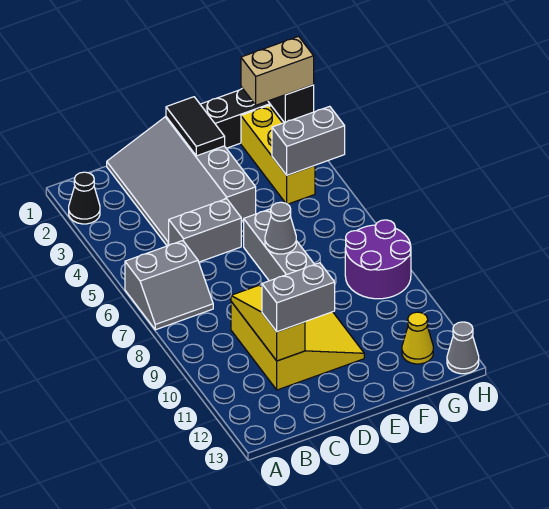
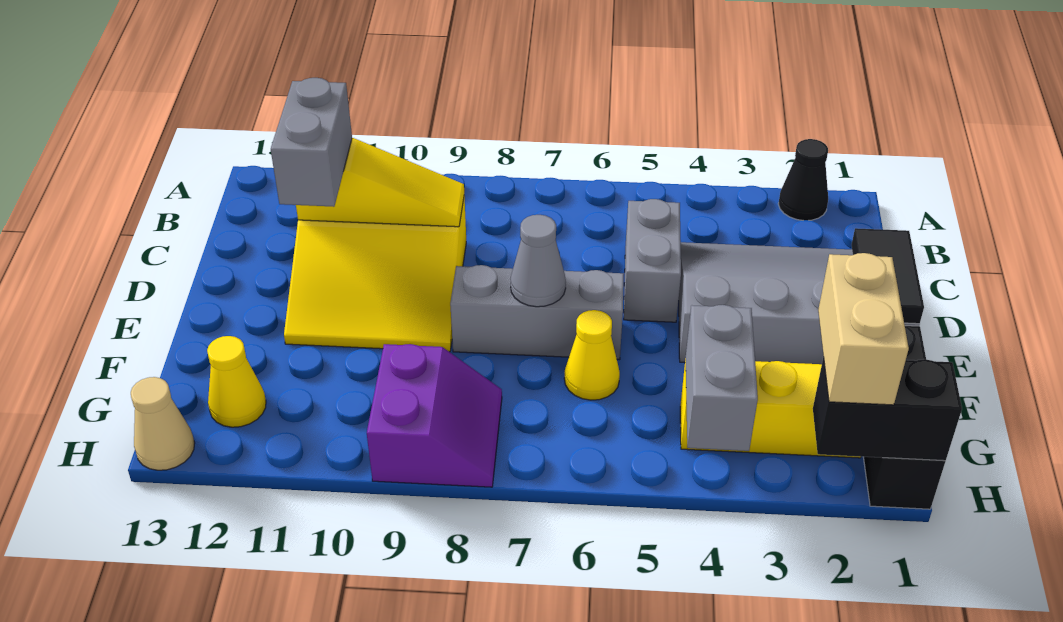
grey 2x2 slope [125,241,213,330] -> none
black 1x2 tile [166,97,225,156] -> black 1x2 tile turned to [852,228,924,324]
none -> yellow 1x1 cone [564,310,620,400]
purple 2x2 round brick [345,220,411,299] -> purple 2x2 slope [367,344,502,487]
grey 1x1 cone [447,322,479,374] -> tan 1x1 cone [131,377,195,470]

